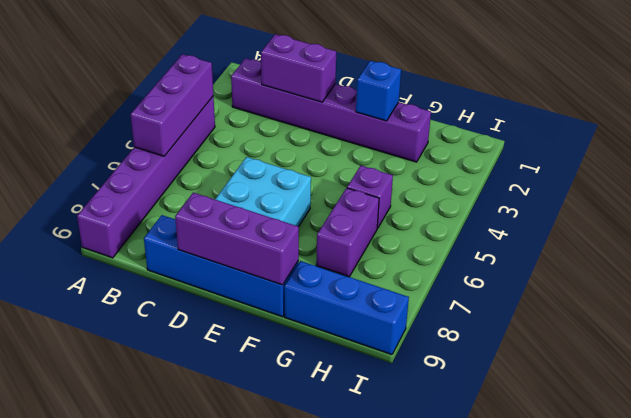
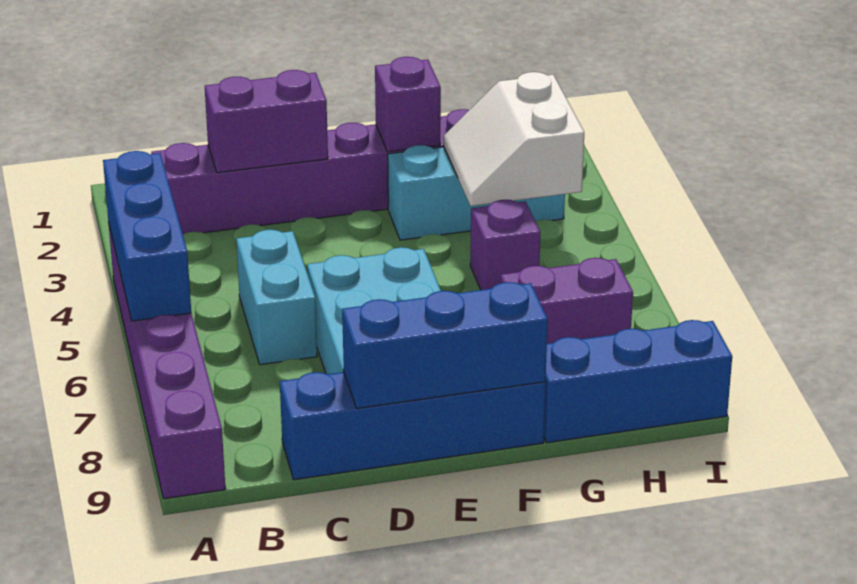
purple 1x3 brick [130,54,213,156] -> blue 1x3 brick [103,151,191,321]
none -> cyan 1x2 brick [236,230,317,365]
purple 1x3 brick [175,193,299,285] -> blue 1x3 brick [342,282,548,408]
blue 1x1 brick [356,61,401,121] -> purple 1x1 brick [375,57,441,152]
none -> cyan 1x3 brick [388,145,565,240]
none -> white 2x2 slope [444,72,584,206]
purple 1x2 brick [316,188,379,277] -> purple 1x2 brick turned to [500,258,633,344]

